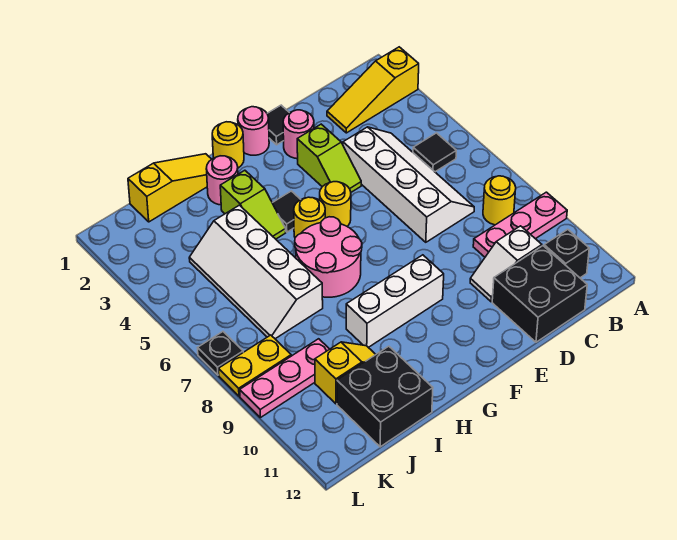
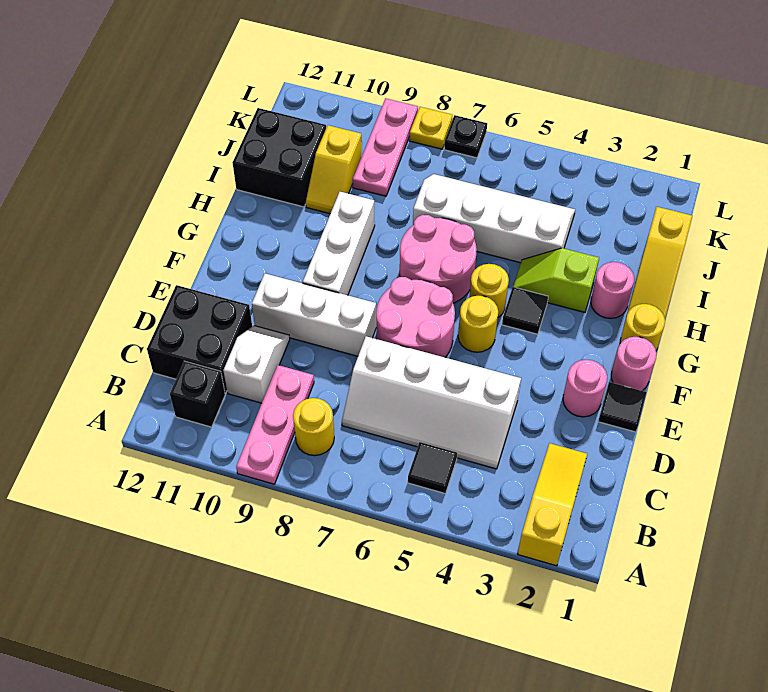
lime 1x2 slope [297,124,361,192] -> none
none -> pink 2x2 round brick [376,277,455,357]
none -> white 1x3 brick [252,274,376,356]
yellow 1x2 plate [219,335,291,396] -> yellow 1x1 plate [409,107,452,149]

